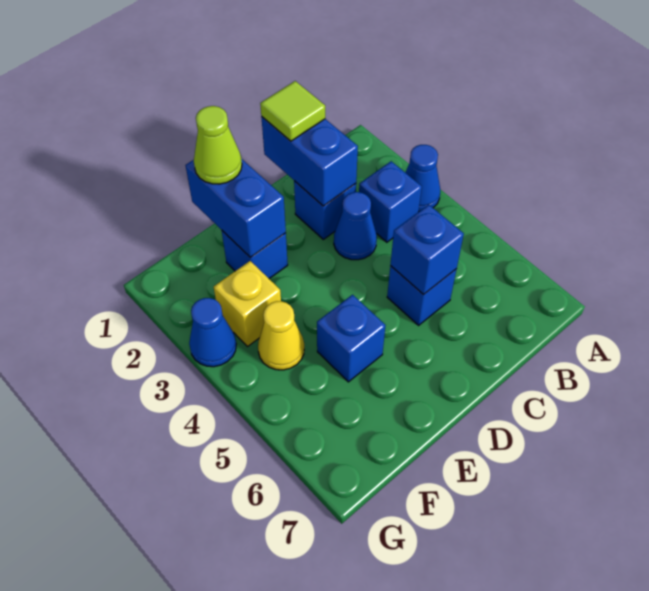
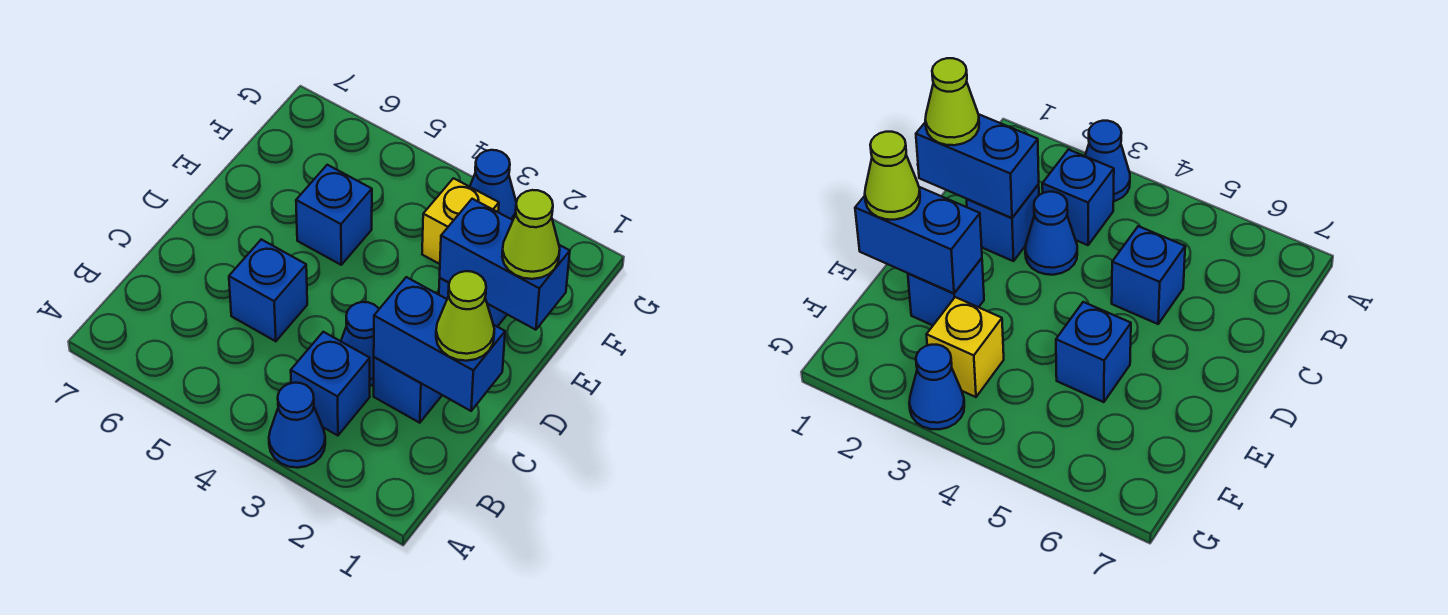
lime 1x1 tile [260,81,325,141] -> lime 1x1 cone [436,271,494,361]
blue 1x1 brick [390,205,464,295] -> none
yellow 1x1 cone [258,301,304,370] -> none

